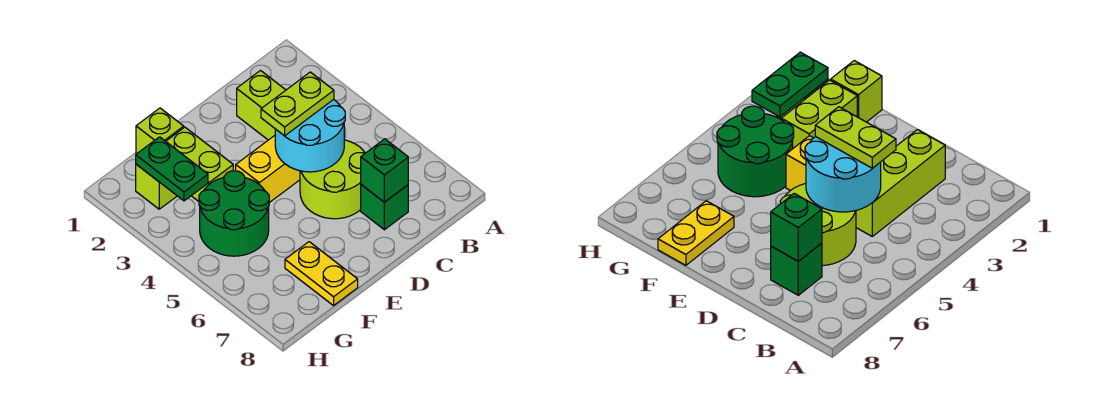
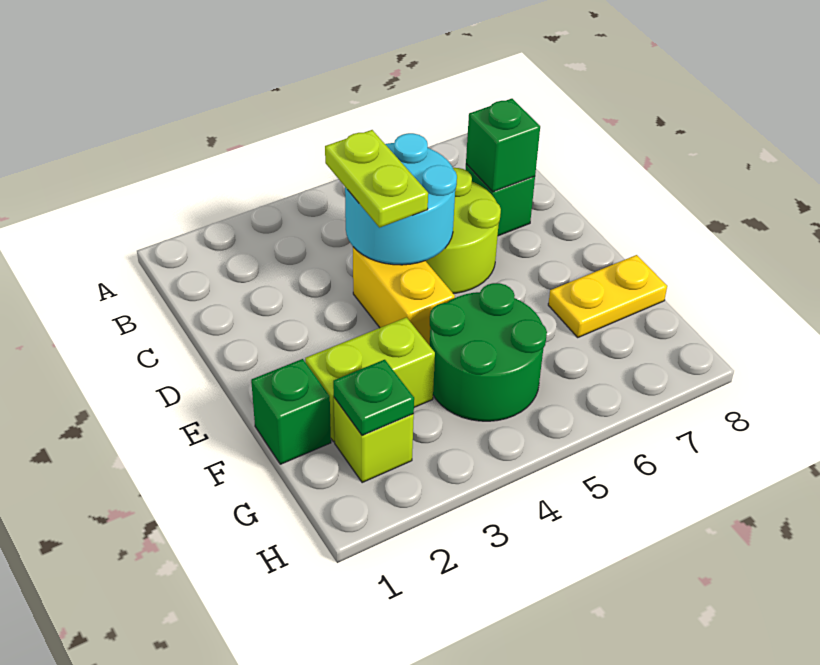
lime 1x3 brick [237,71,286,140] -> none
lime 1x1 brick [136,108,184,154] -> green 1x1 brick [251,359,331,464]
green 1x2 plate [136,137,208,201] -> green 1x1 plate [333,360,414,435]

